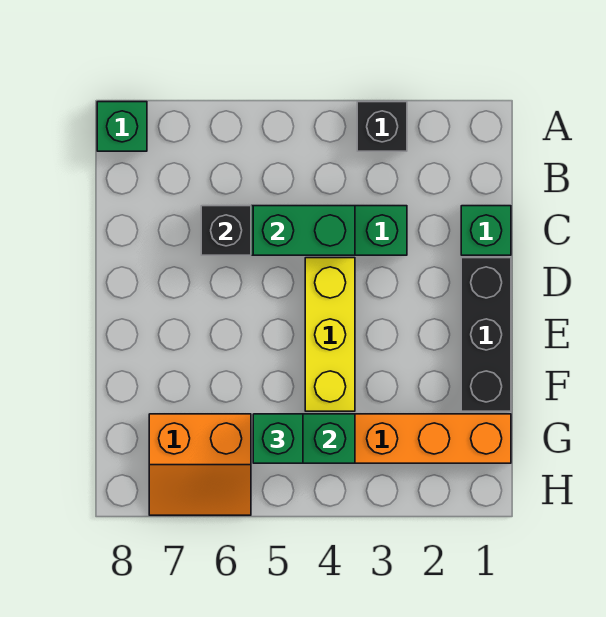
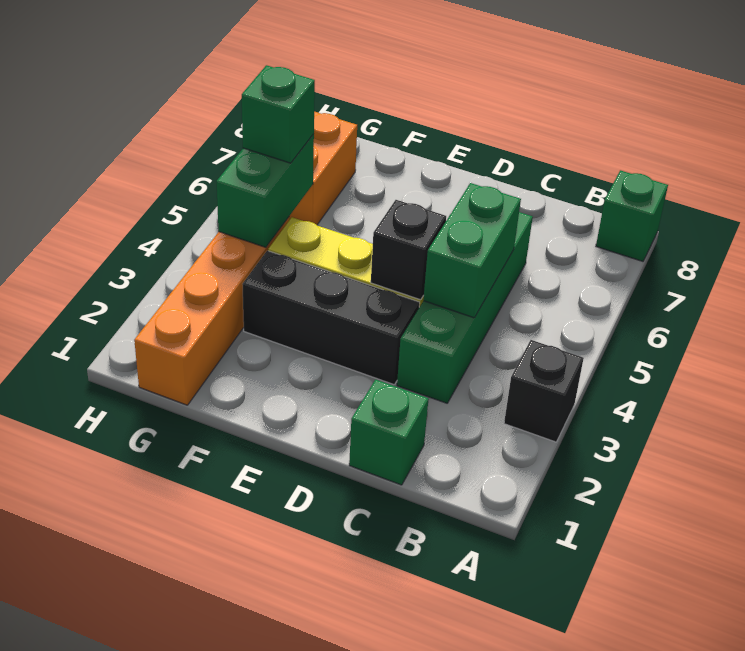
black 1x1 brick [201,206,251,255] -> black 1x1 brick moved to [371,200,446,300]
black 1x3 brick [461,258,511,411] -> black 1x3 brick moved to [242,251,420,385]

